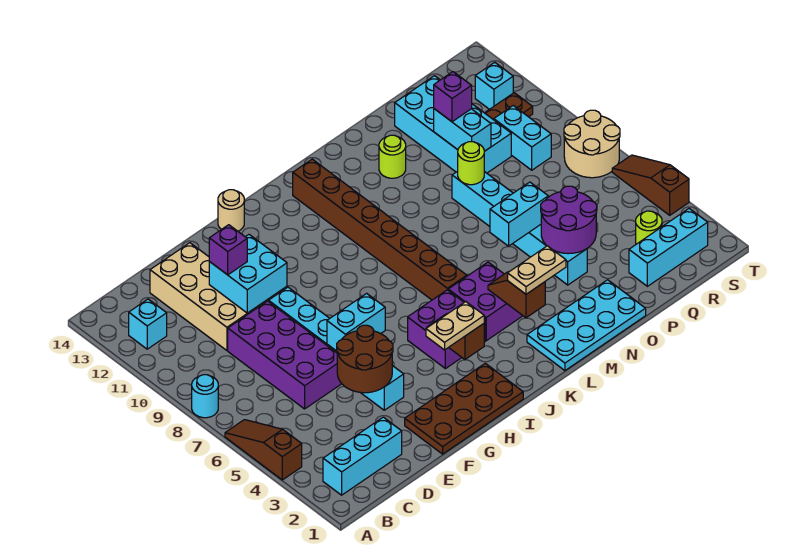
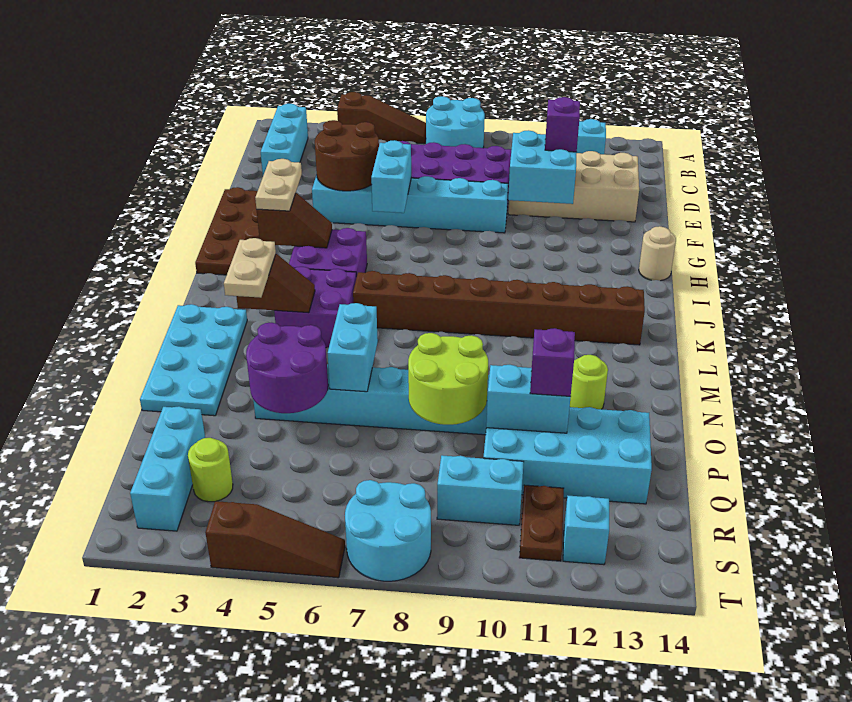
cyan 1x1 round brick [192,375,218,418] -> cyan 2x2 round brick [426,96,485,148]
lime 1x1 round brick [458,142,484,185] -> lime 2x2 round brick [408,333,488,425]
tan 2x2 round brick [564,110,620,178] -> cyan 2x2 round brick [345,480,431,581]

